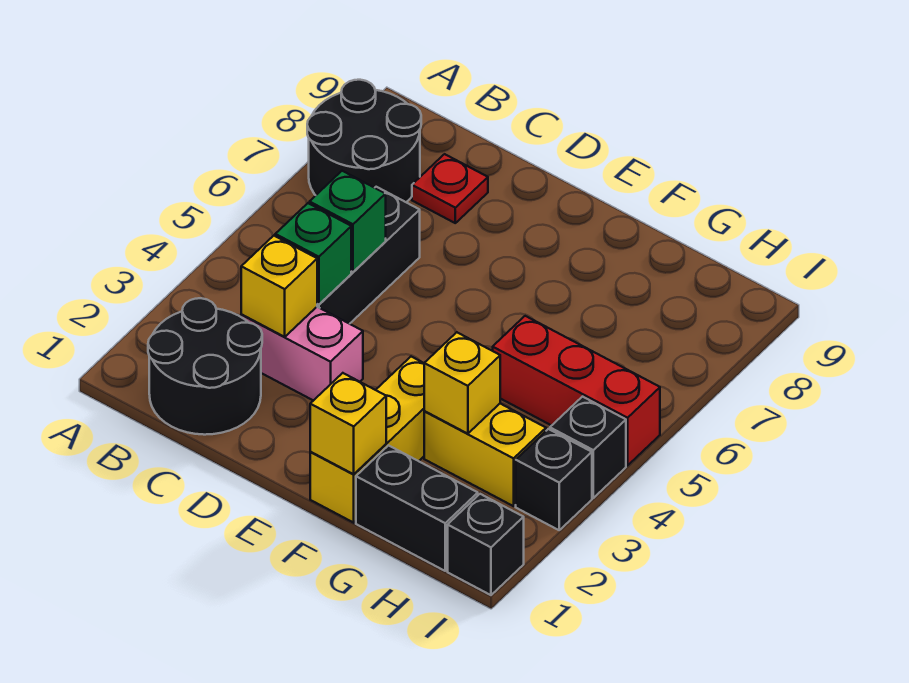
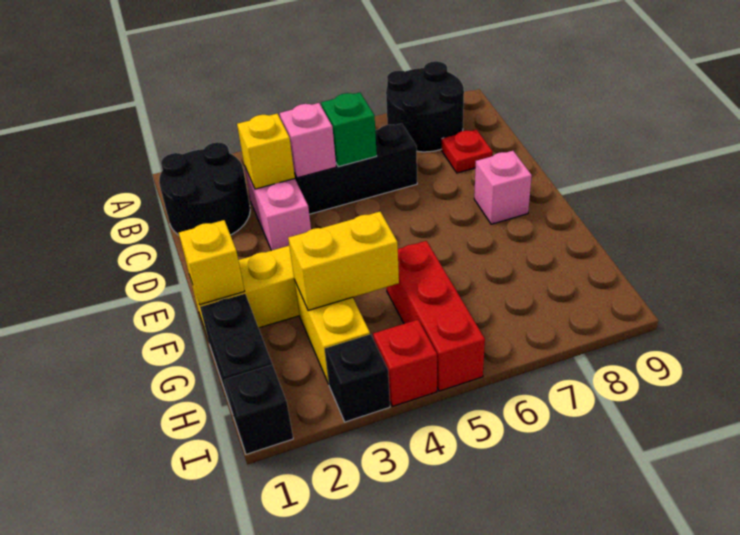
green 1x1 brick [275,203,351,305] -> pink 1x1 brick [280,103,336,178]
none -> pink 1x1 brick [474,151,532,224]
yellow 1x1 brick [424,332,500,434] -> yellow 1x2 brick [288,212,399,311]
black 1x1 brick [550,397,626,498] -> red 1x1 brick [373,320,437,406]

